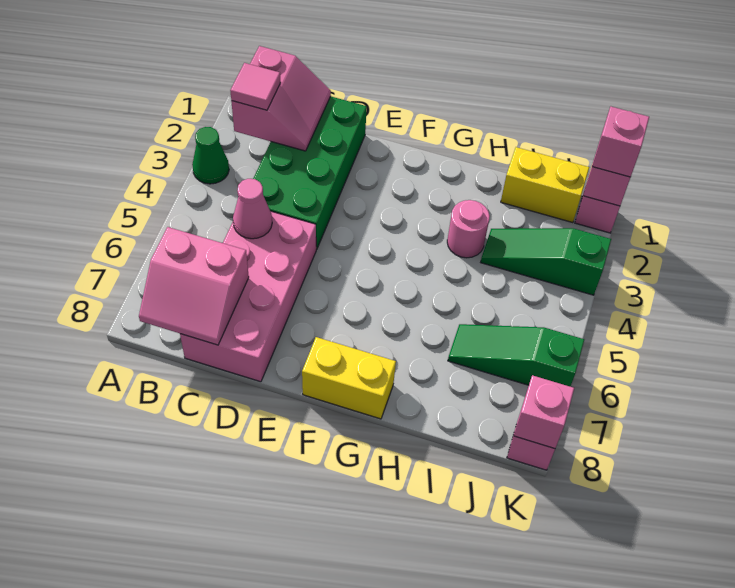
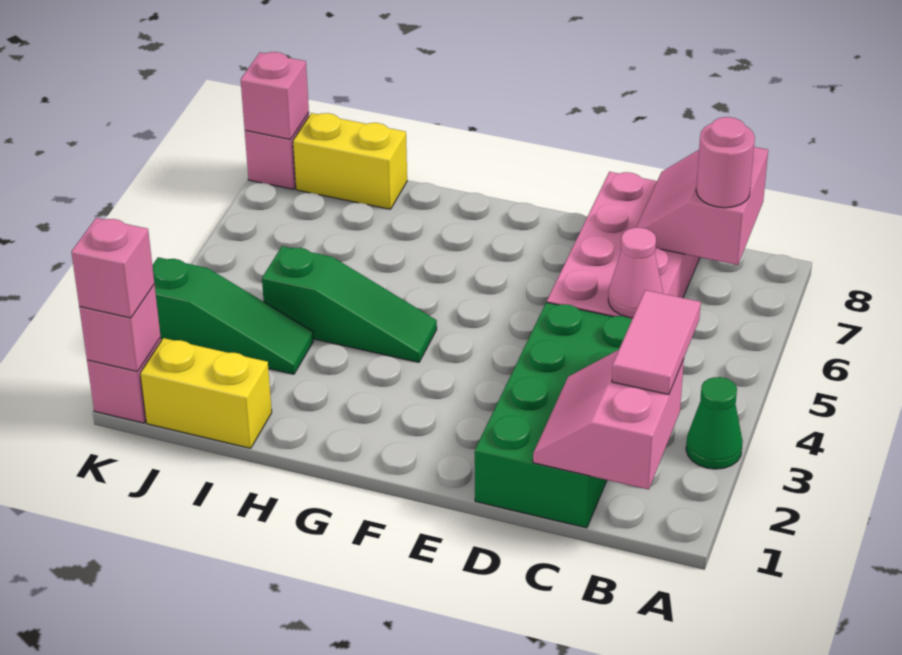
pink 1x1 tile [230,63,281,110] -> pink 1x2 tile [612,290,701,395]
pink 2x2 slope [139,227,249,345] -> pink 2x2 slope turned to [636,147,768,265]
yellow 1x2 brick [302,337,396,419] -> yellow 1x2 brick moved to [293,113,407,209]
pink 1x1 round brick [447,200,490,258] -> pink 1x1 round brick moved to [696,117,755,208]
green 1x3 slope [448,324,584,386] -> green 1x3 slope moved to [262,246,437,362]

